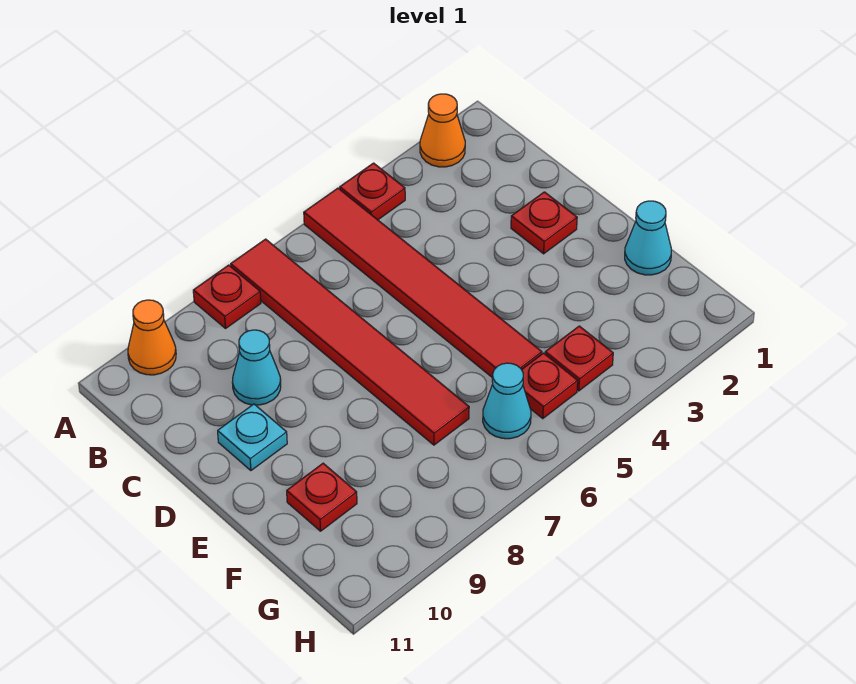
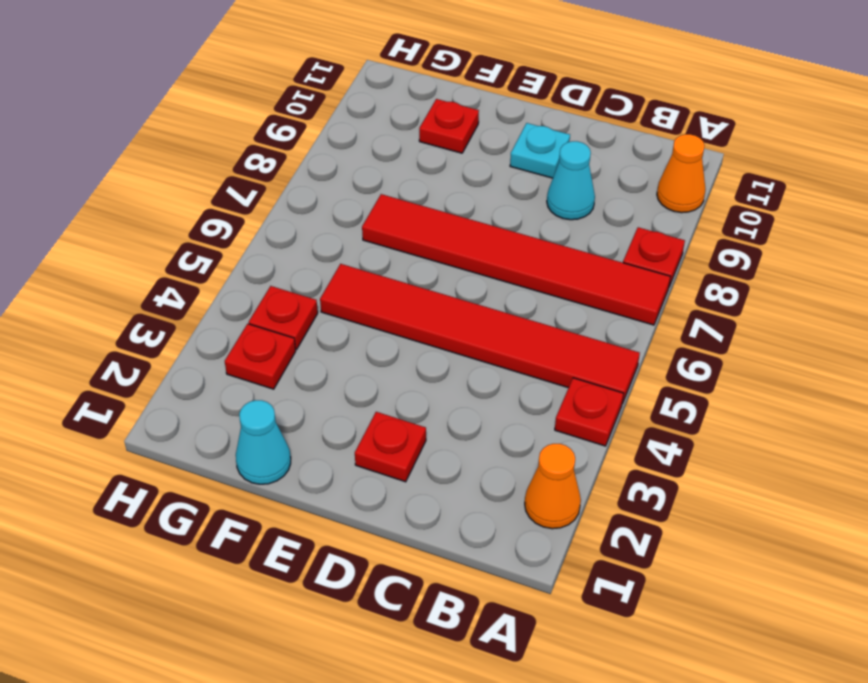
red 1x1 plate [522,353,578,418] -> red 1x1 plate moved to [225,324,296,389]
cyan 1x1 cone [483,363,531,439] -> none

